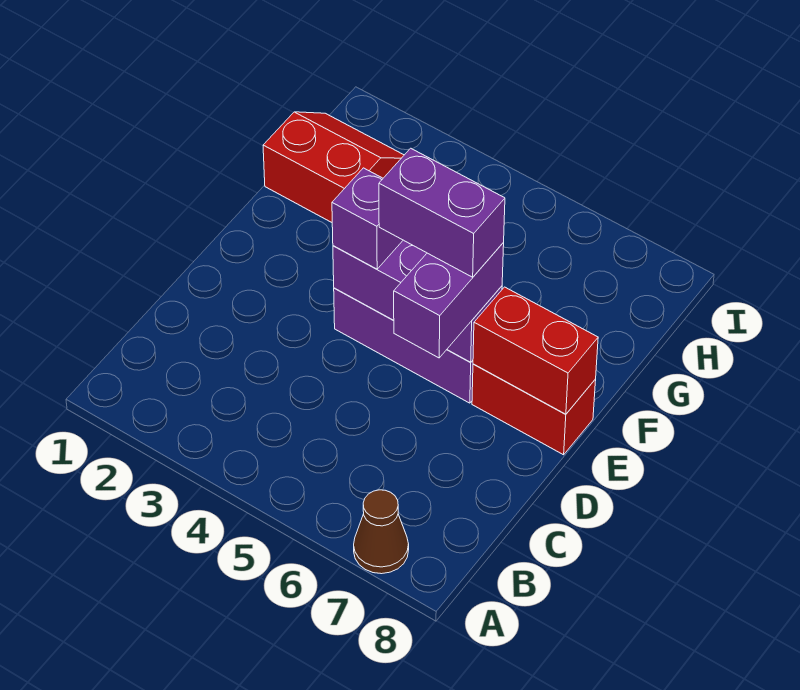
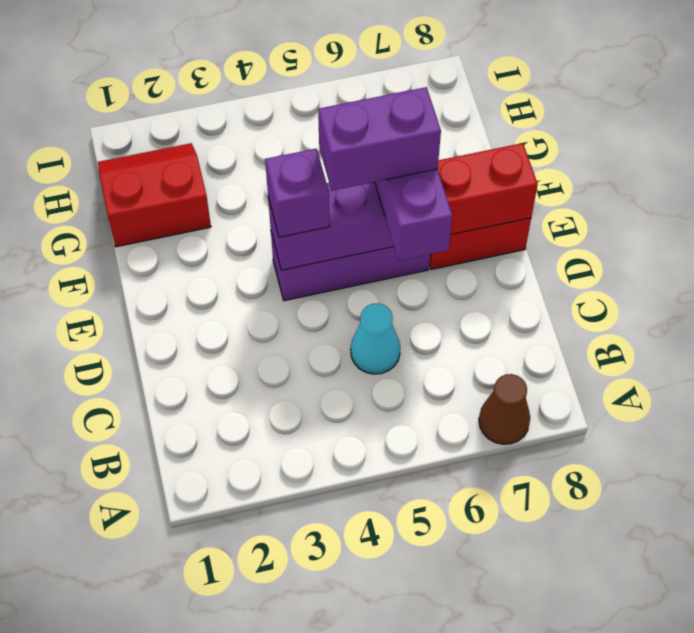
none -> cyan 1x1 cone [351,304,400,374]

